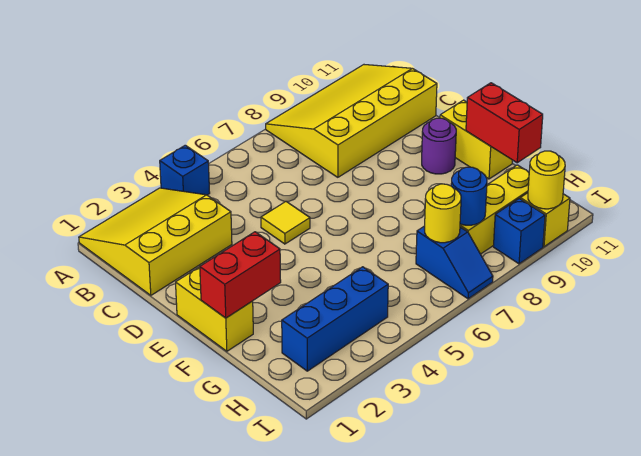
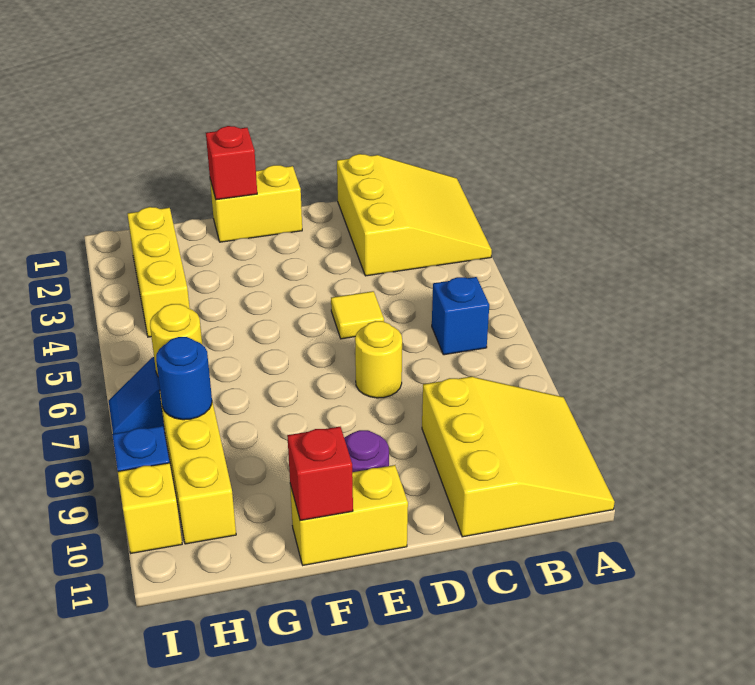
blue 1x1 brick [160,145,210,195] -> blue 1x1 brick moved to [432,277,489,355]
yellow 3x4 slope [266,65,437,177] -> yellow 3x3 slope [422,377,615,537]
red 1x2 brick [200,232,281,318] -> red 1x1 brick [206,126,257,200]
red 1x2 brick [466,83,543,163] -> red 1x1 brick [287,427,353,521]
blue 1x3 brick [282,267,388,371] -> yellow 1x3 brick [127,207,190,337]
yellow 1x1 round brick [528,151,565,209] -> yellow 1x1 round brick moved to [355,321,402,398]

